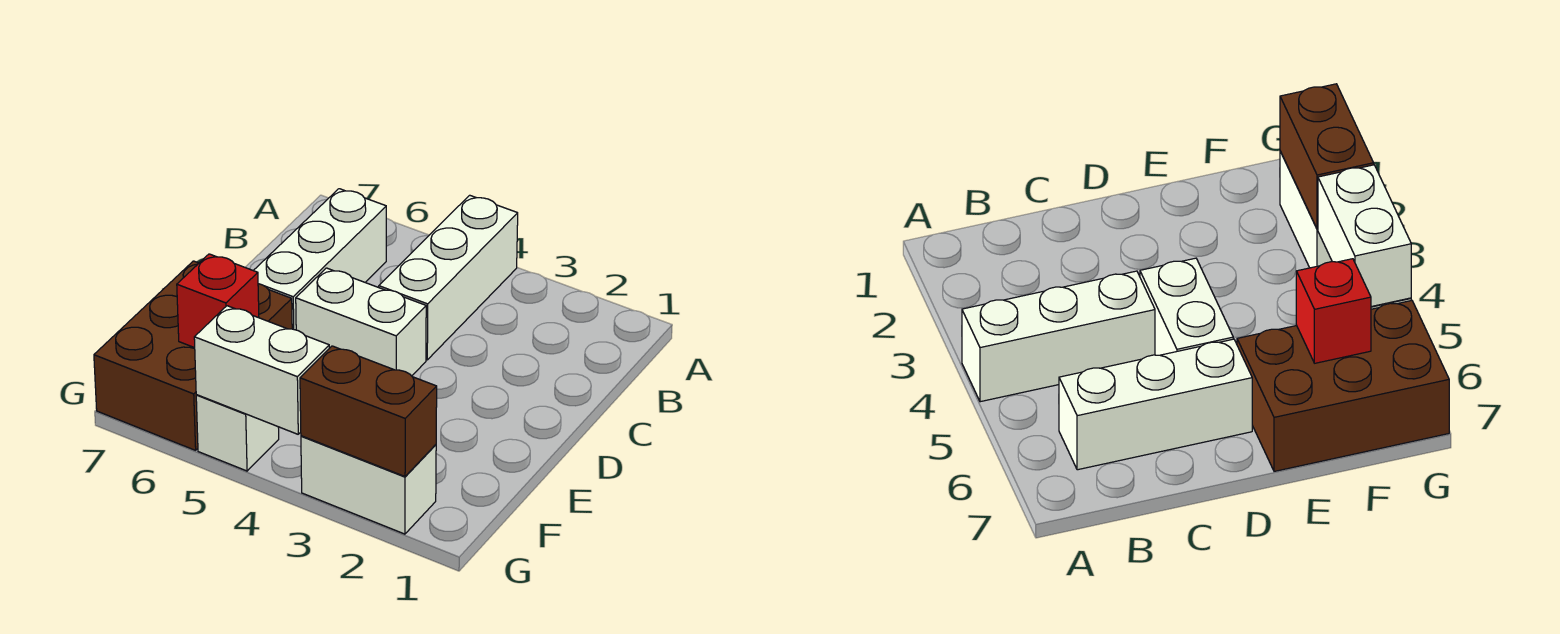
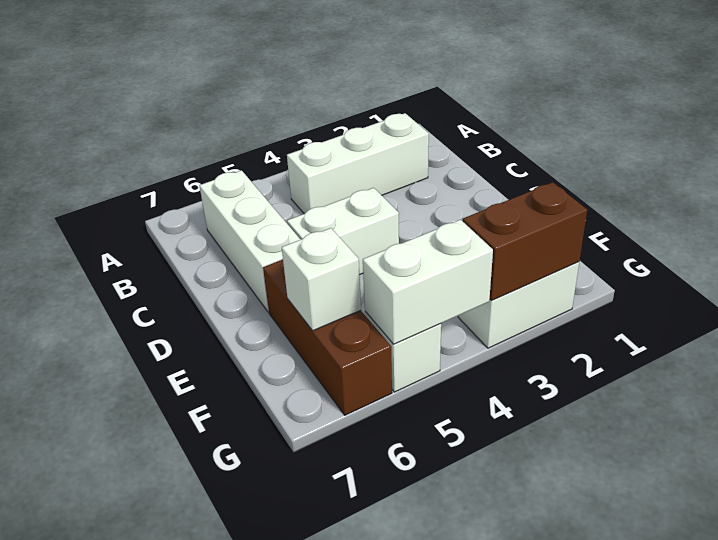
white 1x3 brick [379,195,518,360] -> white 1x3 brick turned to [287,113,429,214]
brown 2x3 brick [94,261,292,450] -> brown 1x3 brick [263,260,392,415]
red 1x1 brick [177,254,259,348] -> white 1x1 brick [282,228,361,331]

